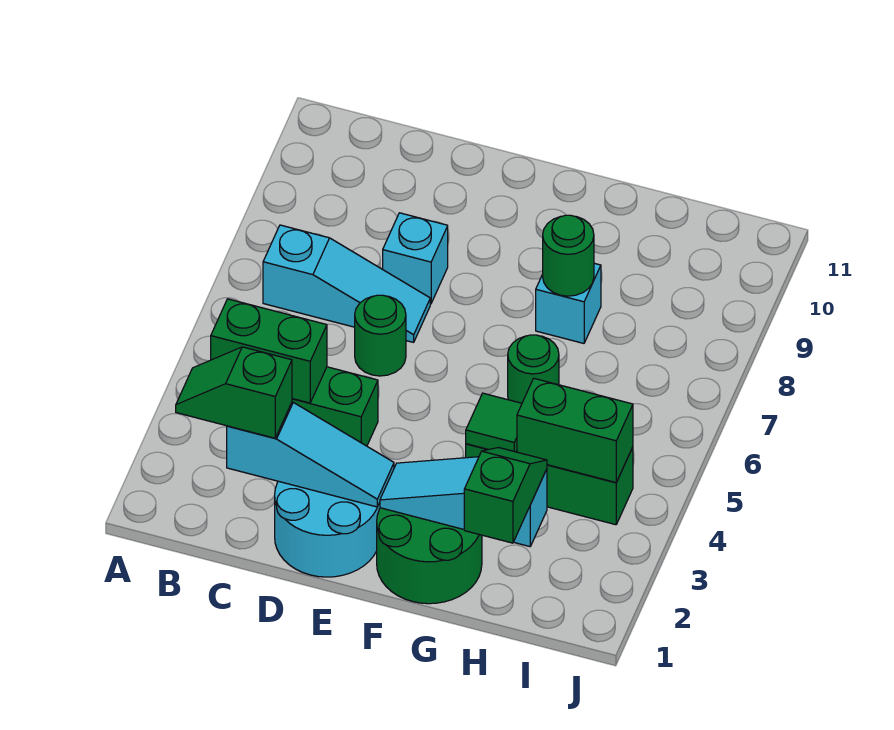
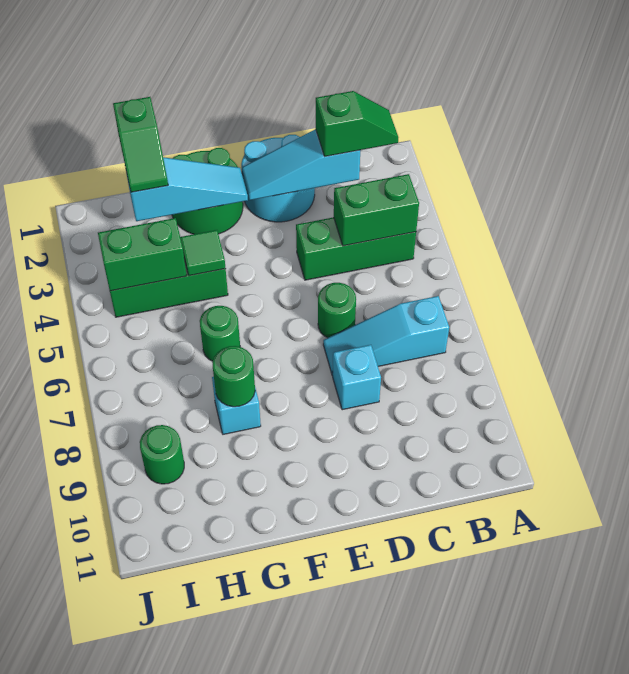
none -> green 1x1 round brick [140,425,184,484]

